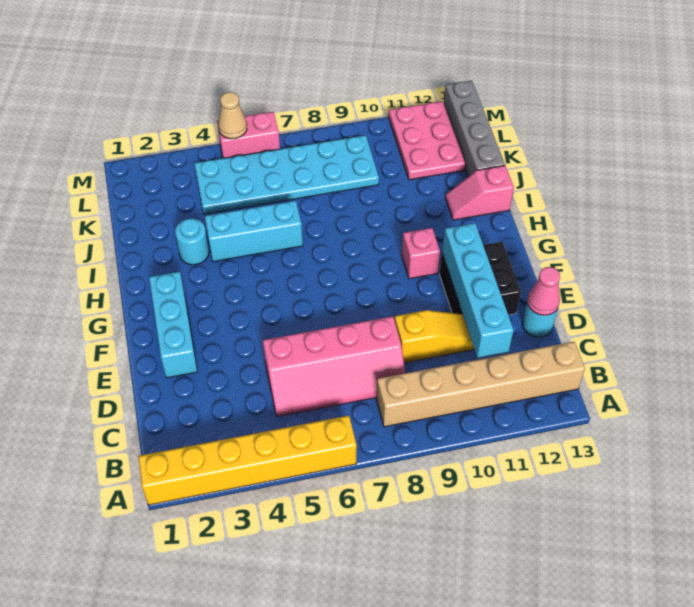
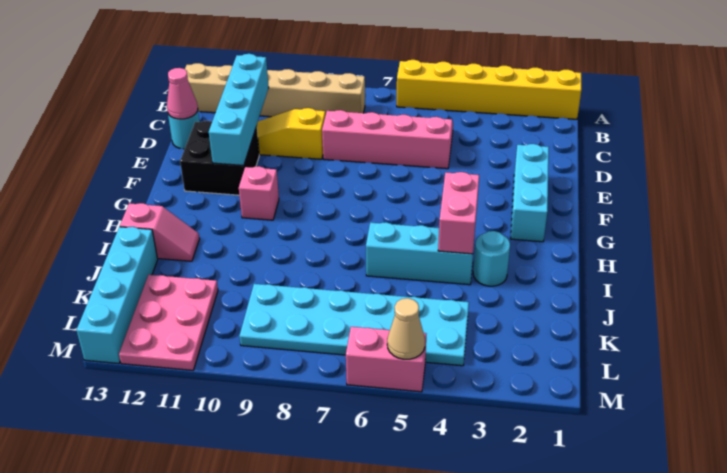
none -> pink 1x2 brick [438,172,479,254]
grey 1x4 brick [444,80,505,177] -> cyan 1x4 brick [76,227,158,364]

